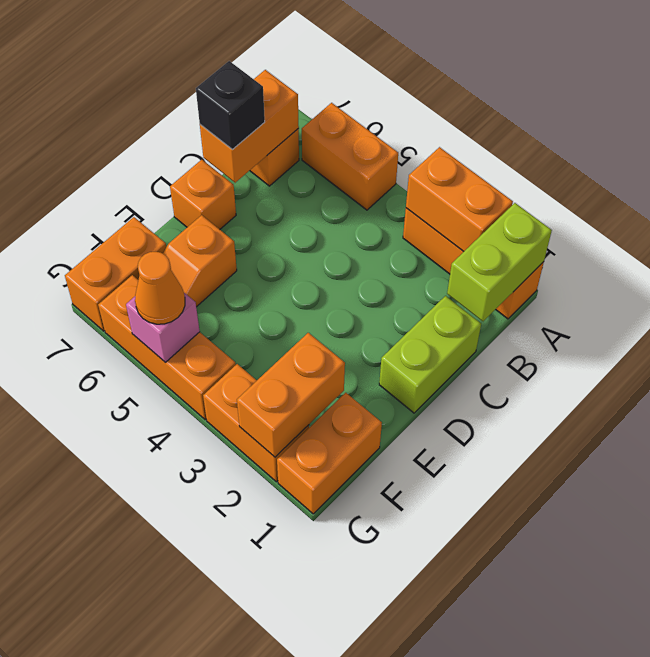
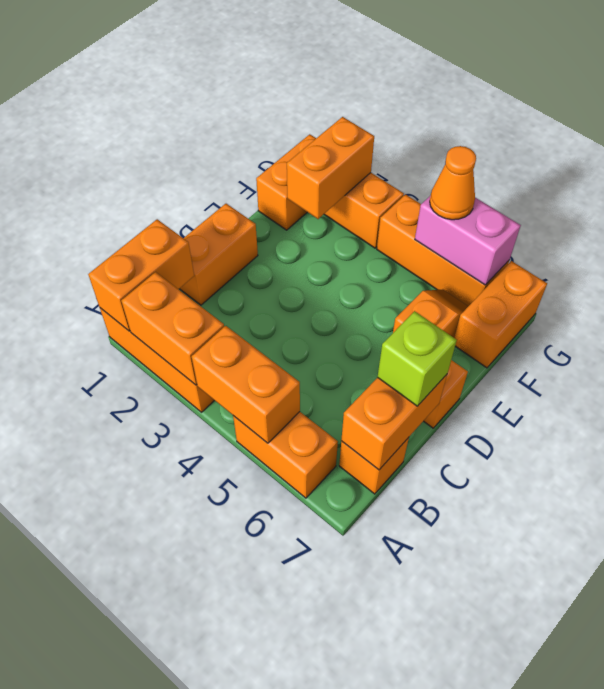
lime 1x2 brick [447,203,552,321] -> orange 1x2 brick [88,219,194,331]
none -> orange 1x2 brick [192,326,300,443]
lime 1x2 brick [379,296,481,413] -> orange 1x2 brick [180,204,258,305]
black 1x1 brick [196,61,265,150] -> lime 1x1 brick [378,311,457,406]
pink 1x1 brick [126,293,200,362] -> pink 1x2 brick [415,195,521,285]

